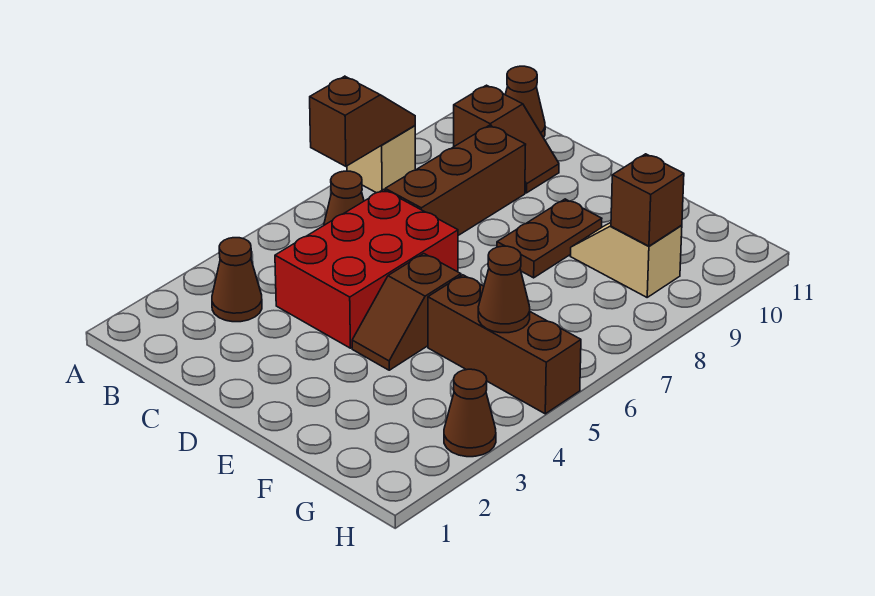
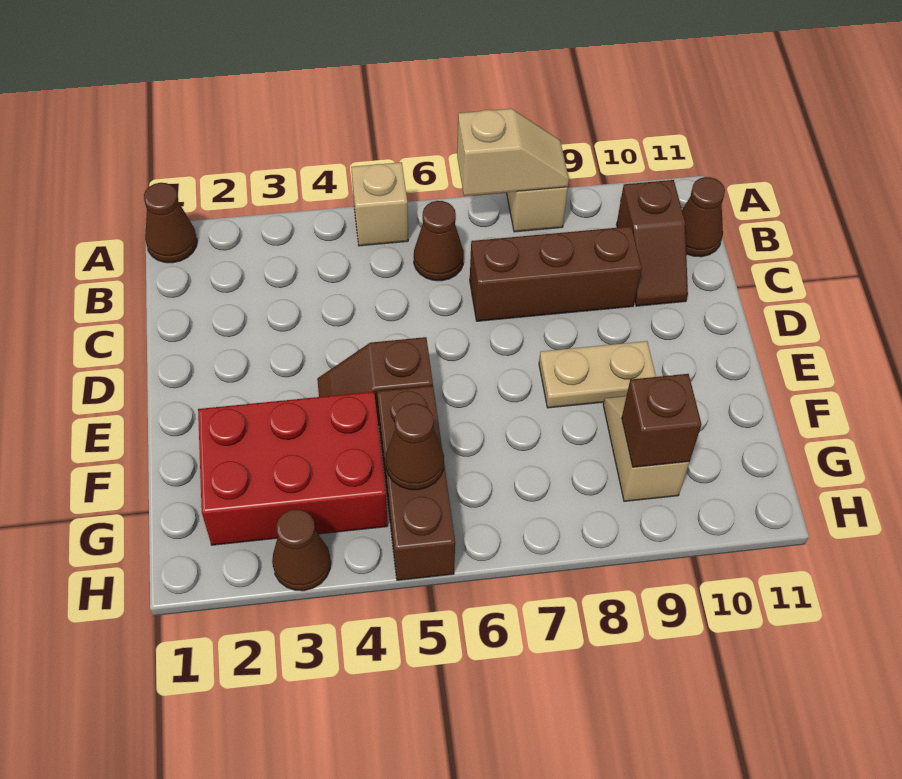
none -> tan 1x1 brick [351,162,408,246]
brown 1x2 slope [310,76,415,166] -> tan 1x2 slope [457,109,569,196]
brown 1x1 cone [212,238,262,322] -> brown 1x1 cone moved to [144,183,197,263]
red 2x3 brick [275,190,458,348] -> red 2x3 brick moved to [198,392,388,545]
brown 1x2 plate [497,199,602,278] -> tan 1x2 plate [539,341,656,408]

